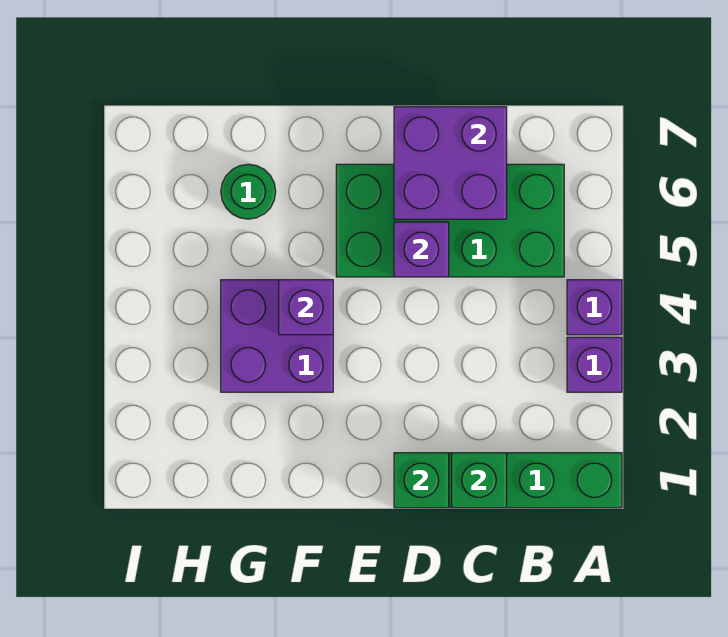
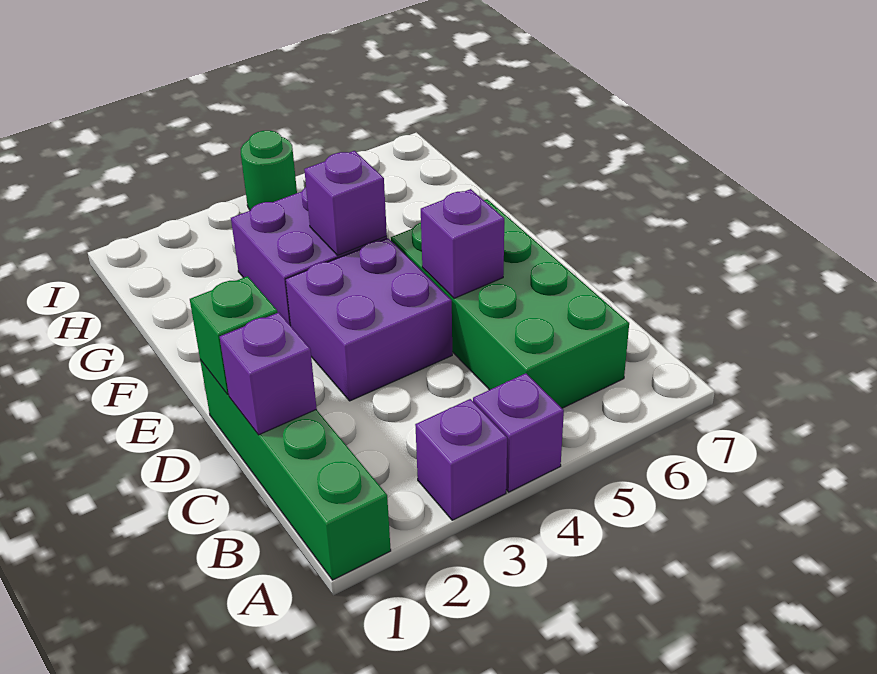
green 1x1 brick [452,453,507,508] -> purple 1x1 brick [220,312,317,435]
purple 2x2 brick [394,107,507,219] -> purple 2x2 brick moved to [286,238,452,401]
green 1x1 round brick [221,164,276,219] -> green 1x1 round brick moved to [241,131,297,210]

